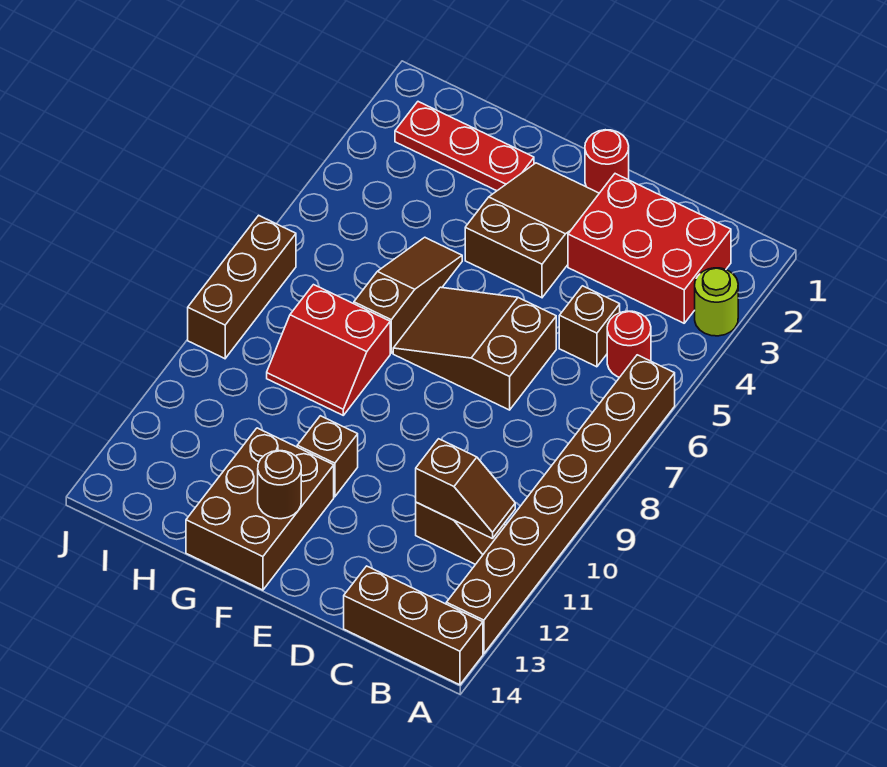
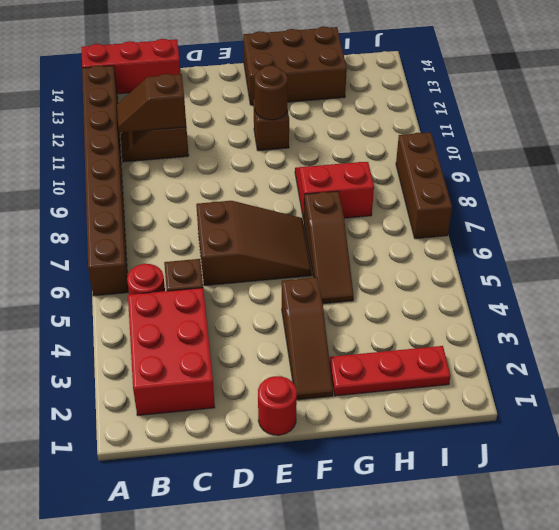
lime 1x1 round brick [695,268,738,336] -> none
brown 1x3 brick [344,566,483,685] -> red 1x3 brick [81,39,181,94]
red 2x3 brick [568,174,731,323] -> red 2x3 brick turned to [128,288,215,416]
brown 2x3 slope [465,163,599,298] -> brown 1x3 slope [282,277,333,400]
brown 2x3 brick [186,428,334,590] -> brown 2x3 brick turned to [243,26,347,105]
brown 1x1 round brick [258,451,301,519] -> brown 1x1 round brick moved to [254,66,287,120]

